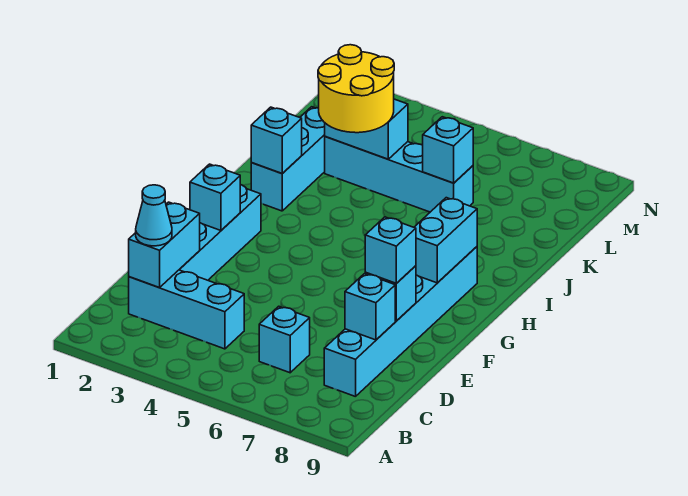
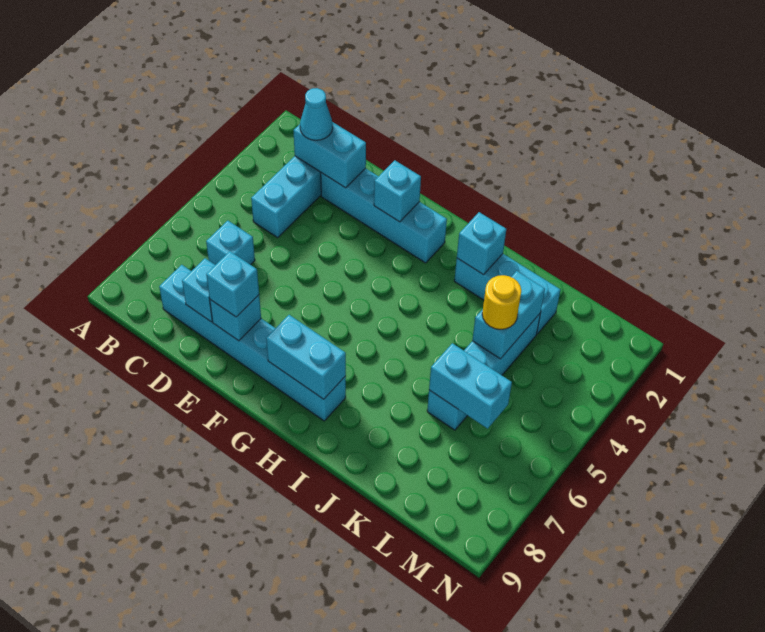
yellow 2x2 round brick [318,45,394,133] -> yellow 1x1 round brick [482,275,521,329]
cyan 1x1 brick [423,117,473,183] -> cyan 1x2 brick [429,343,512,429]

